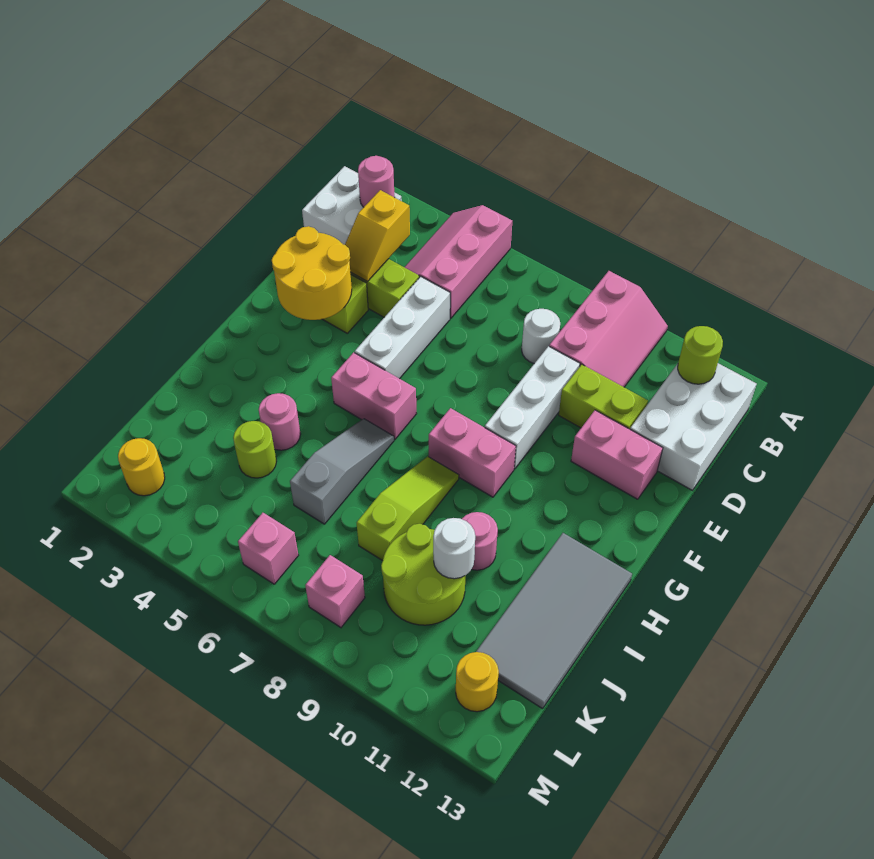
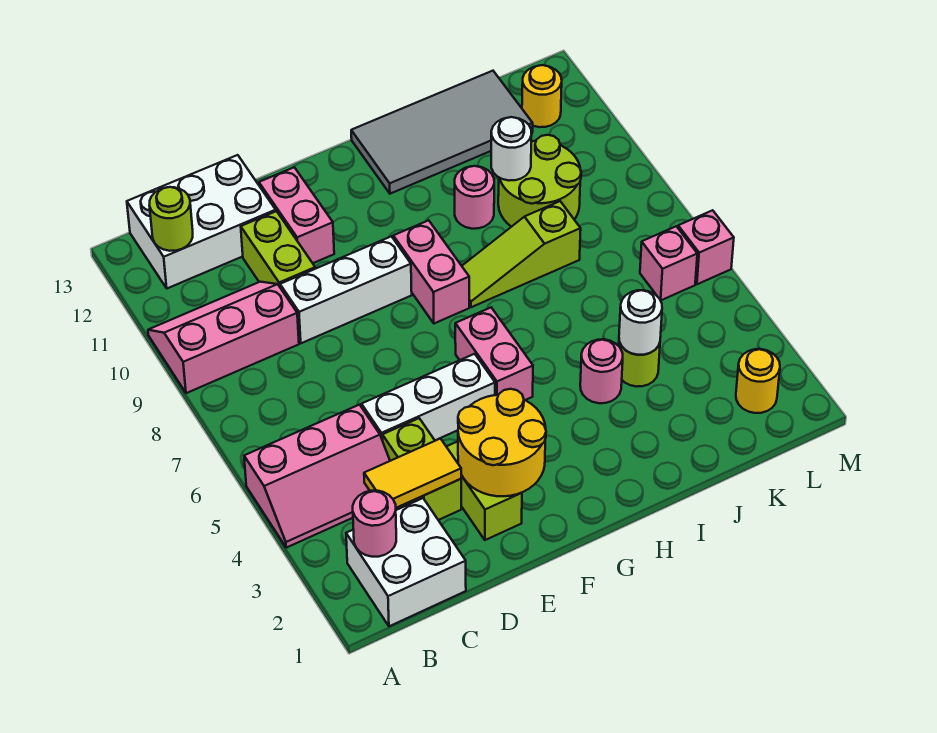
yellow 1x2 slope [345,190,410,281] -> yellow 1x2 tile [364,438,461,508]
white 1x1 round brick [522,309,560,363] -> white 1x1 round brick moved to [619,290,662,355]
grey 1x3 slope [290,419,394,524] -> none
pink 1x1 brick [305,555,365,627] -> pink 1x1 brick moved to [678,210,734,284]

